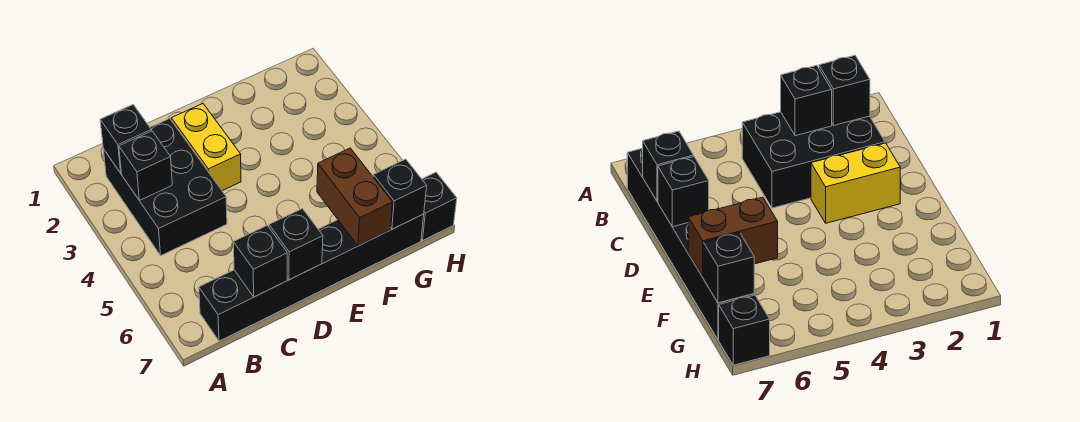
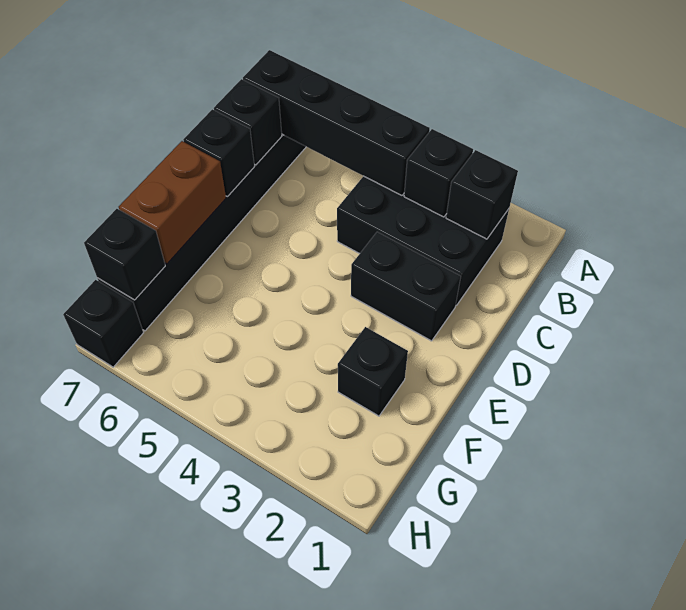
none -> black 1x4 brick [243,50,430,195]
yellow 1x2 brick [171,104,241,191] -> black 1x2 brick [351,232,461,341]
none -> black 1x1 brick [338,327,408,416]
brown 1x2 brick [317,148,392,246] -> brown 1x2 brick turned to [119,141,226,264]

